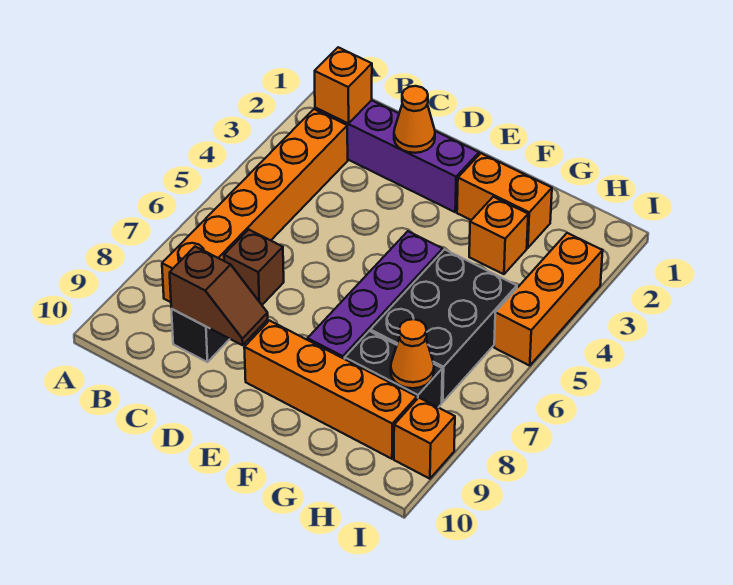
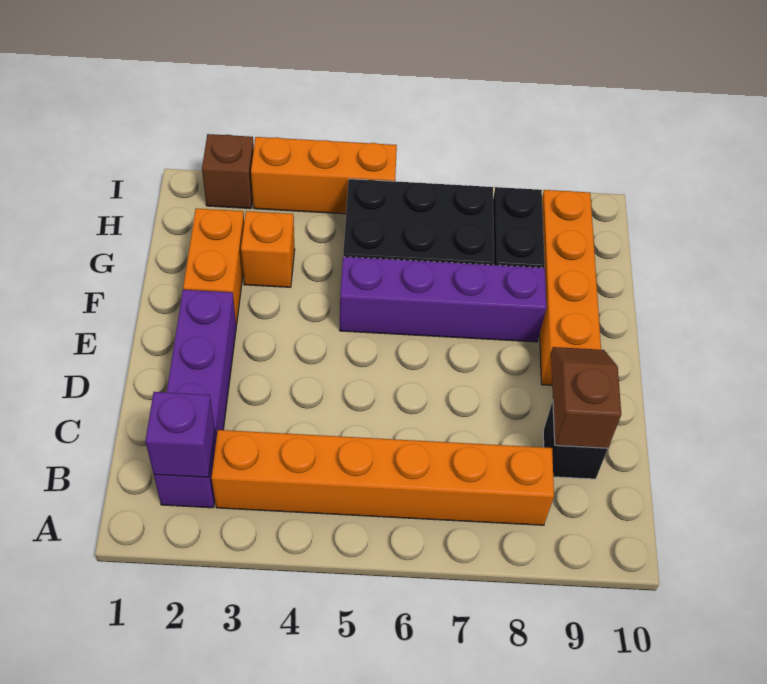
orange 1x1 brick [315,47,372,124] -> purple 1x1 brick [145,392,215,477]
brown 1x1 brick [224,230,284,305] -> brown 1x1 brick moved to [202,134,254,209]
orange 1x1 cone [394,86,435,153] -> none
orange 1x1 cone [391,319,434,388] -> none
orange 1x1 brick [394,398,455,479] -> none

